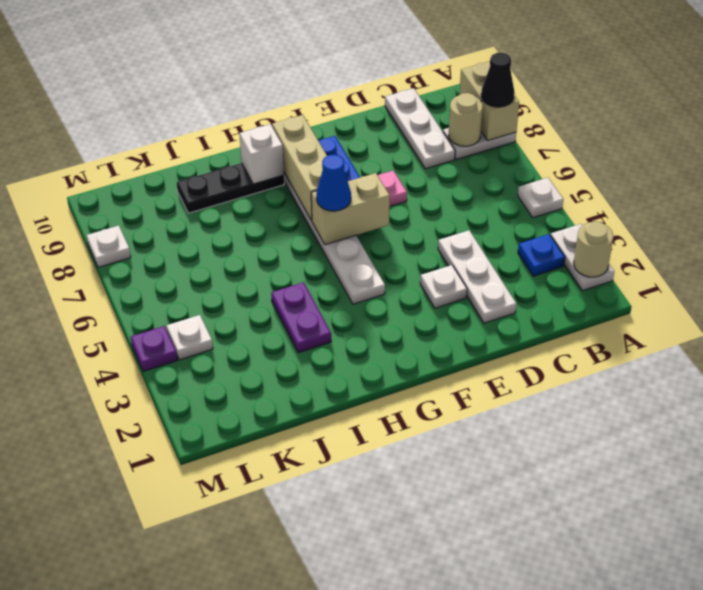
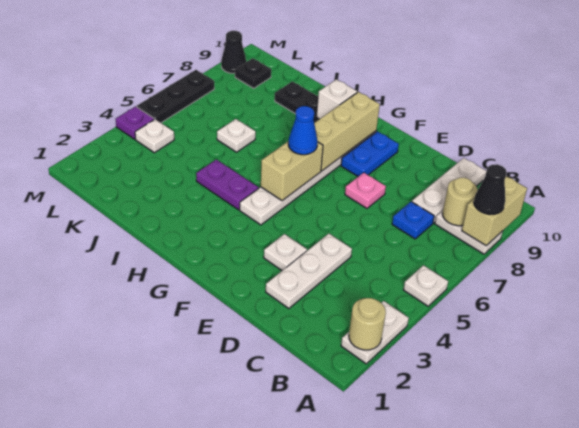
blue 1x1 plate [518,234,565,276] -> blue 1x1 plate moved to [392,202,434,239]
tan 1x2 brick [311,173,390,245] -> tan 1x2 brick turned to [261,142,323,201]
purple 1x2 plate [271,282,331,353] -> purple 1x2 plate turned to [196,159,259,210]
none -> black 1x1 plate [235,58,271,88]
none -> black 1x3 plate [137,70,214,123]
white 1x1 plate [87,226,131,267] -> white 1x1 plate moved to [217,119,256,152]
none -> black 1x1 cone [221,31,246,73]

